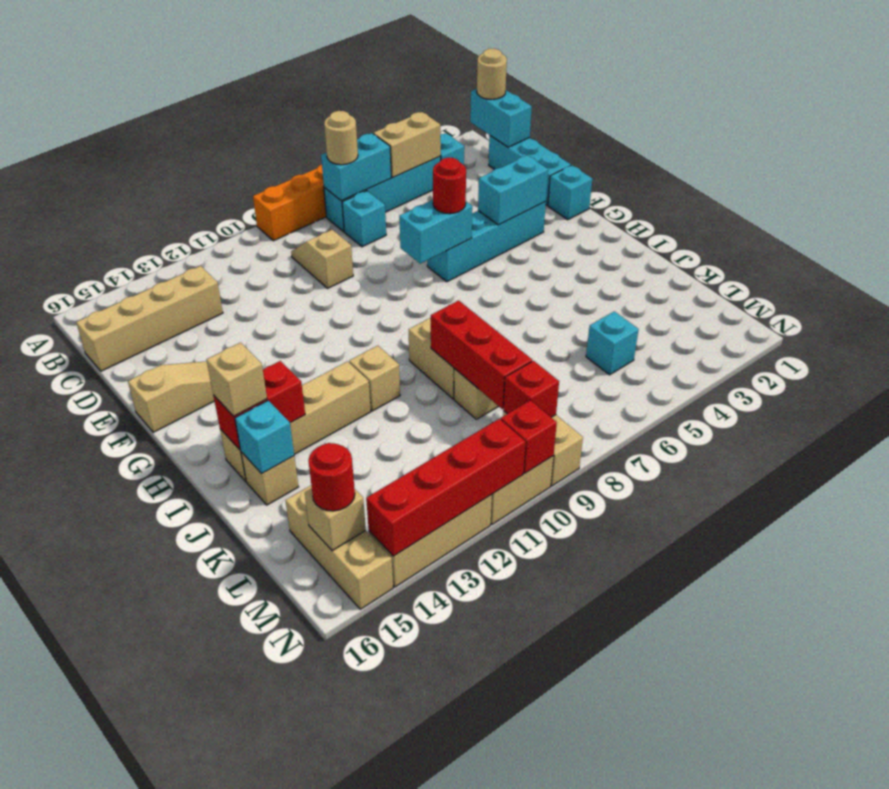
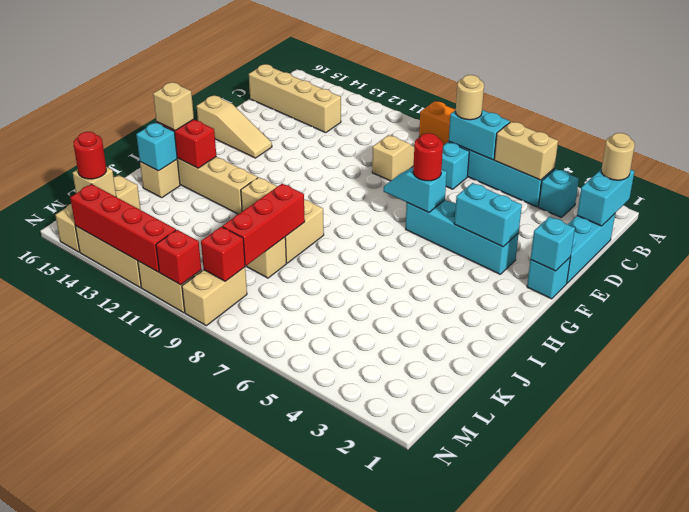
cyan 1x2 brick [399,200,472,264] -> cyan 1x2 slope [383,167,447,213]
cyan 1x1 brick [586,311,639,375] -> cyan 1x1 brick moved to [531,217,575,271]

